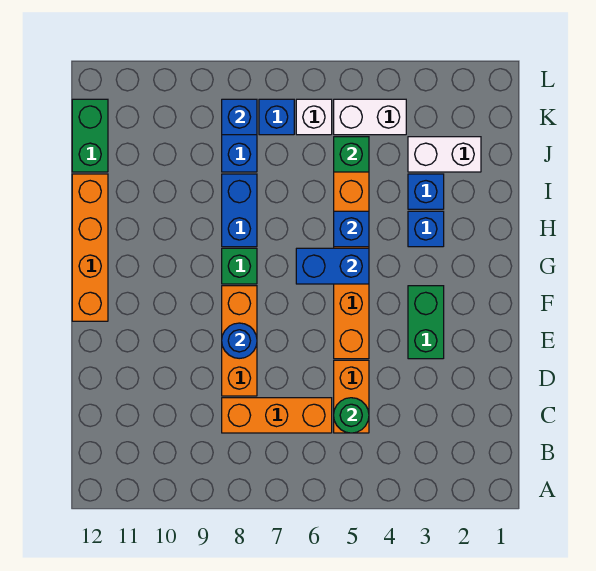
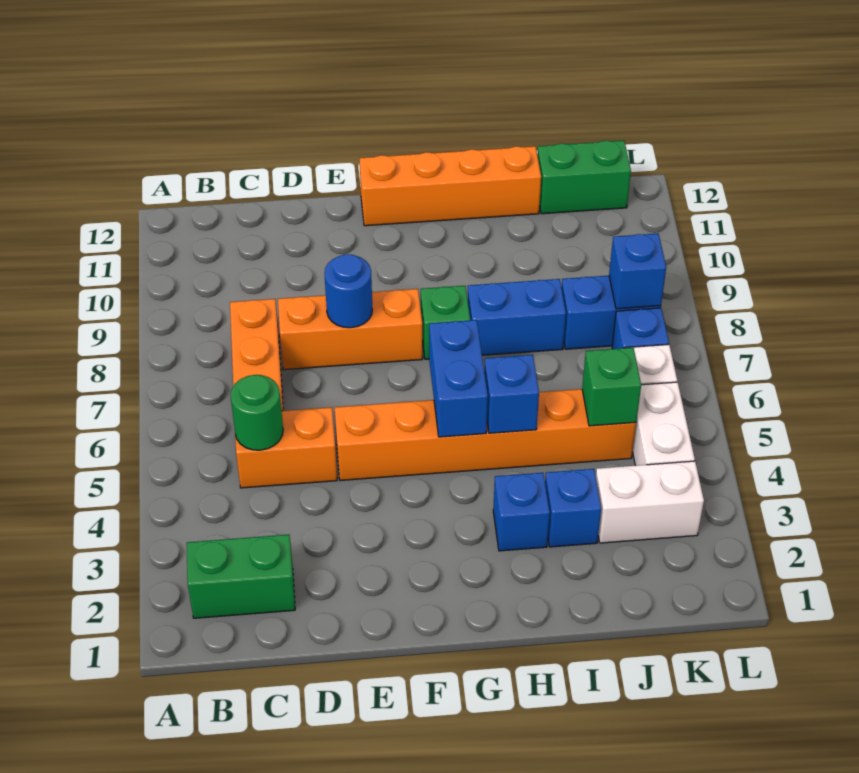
green 1x2 brick [408,286,444,359] -> green 1x2 brick moved to [187,535,295,618]
white 1x2 brick [408,137,481,172] -> white 1x2 brick turned to [596,461,704,543]

